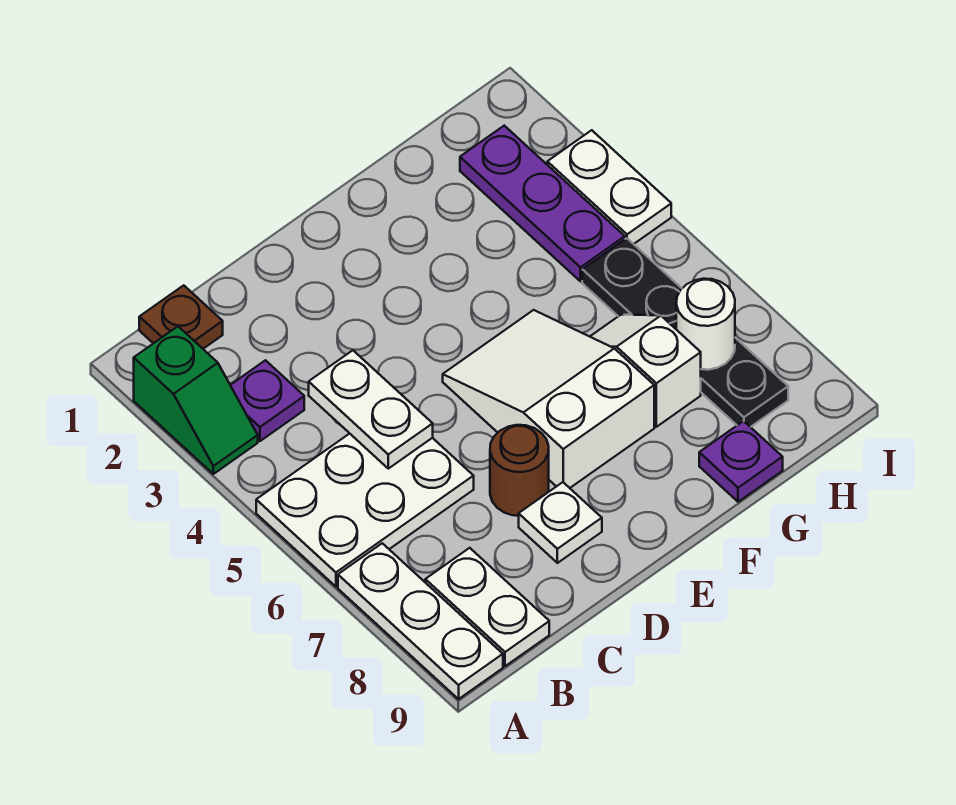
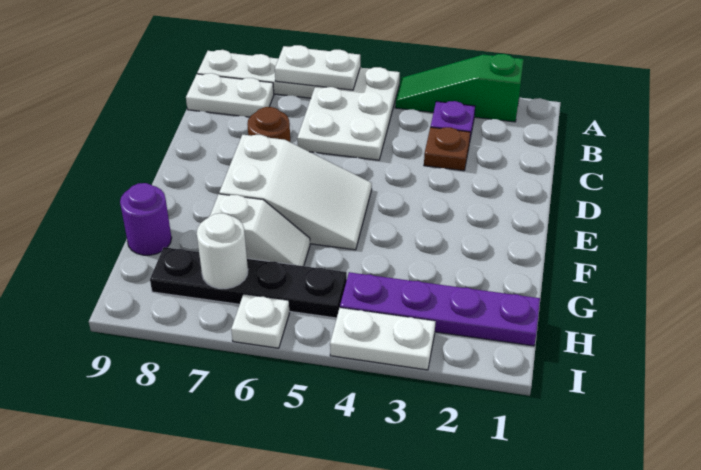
green 1x2 slope [134,326,258,474] -> green 1x3 slope [395,54,524,122]
brown 1x1 plate [139,285,223,349] -> brown 1x1 plate moved to [424,127,470,171]
white 1x2 plate [309,350,433,469] -> white 1x2 plate moved to [275,45,360,90]
white 1x1 plate [519,482,602,563] -> white 1x1 plate moved to [231,294,289,348]
purple 1x1 plate [699,421,783,502] -> purple 1x1 round brick [120,183,172,255]
purple 1x3 plate [460,126,625,281] -> purple 1x4 plate [340,272,540,346]

